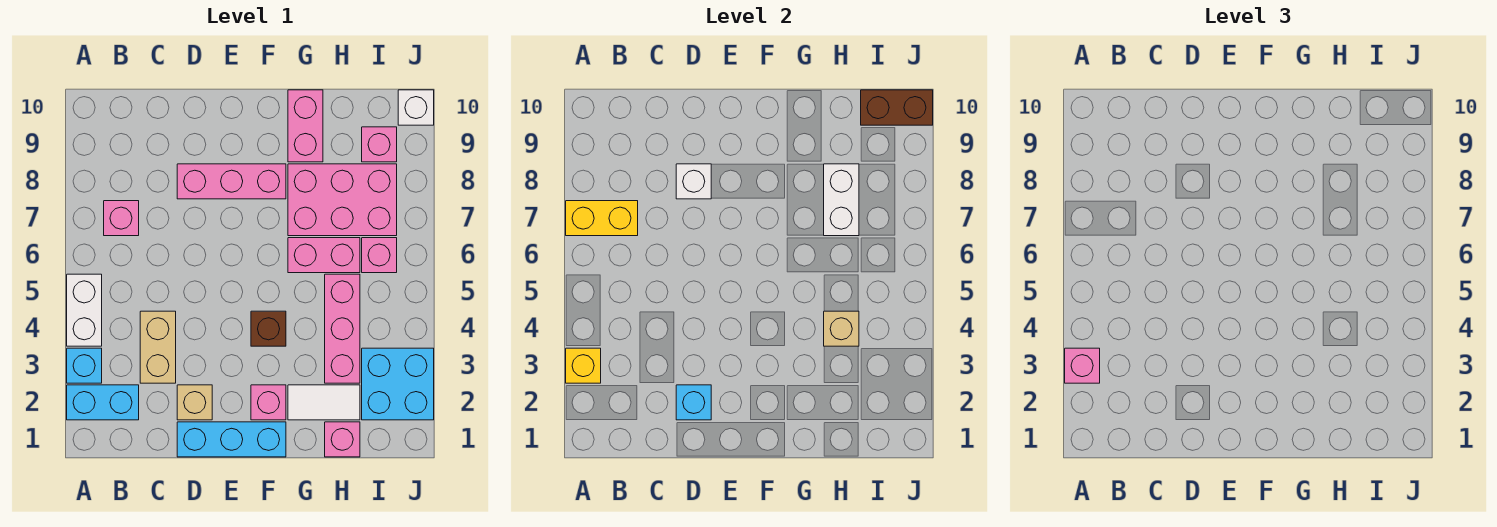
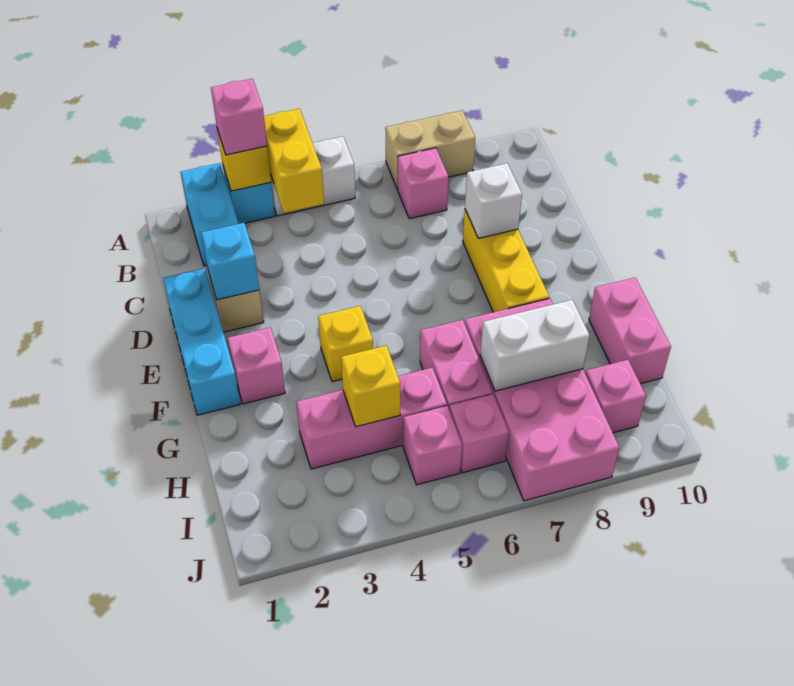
yellow 1x2 brick [566,201,638,236] -> yellow 1x2 brick moved to [264,109,324,213]
tan 1x2 brick [140,311,176,383] -> tan 1x2 brick moved to [385,110,475,189]
pink 1x3 brick [177,164,286,199] -> yellow 1x3 brick [463,210,549,312]
brown 1x1 brick [251,311,286,346] -> yellow 1x1 brick [318,306,373,382]
white 1x2 tile [288,385,360,420] -> none
pink 2x3 brick [288,164,397,236] -> pink 2x4 brick [465,298,619,501]
pink 1x2 brick [288,90,323,162] -> pink 1x2 brick turned to [589,278,671,384]
pink 1x1 brick [325,422,360,457] -> pink 1x1 brick moved to [403,406,462,485]
tan 1x1 brick [824,311,859,346] -> yellow 1x1 brick [341,345,400,427]
cyan 2x2 brick [362,348,434,420] -> none
brown 1x2 brick [861,90,933,125] -> none
white 1x1 brick [398,90,434,125] -> none

